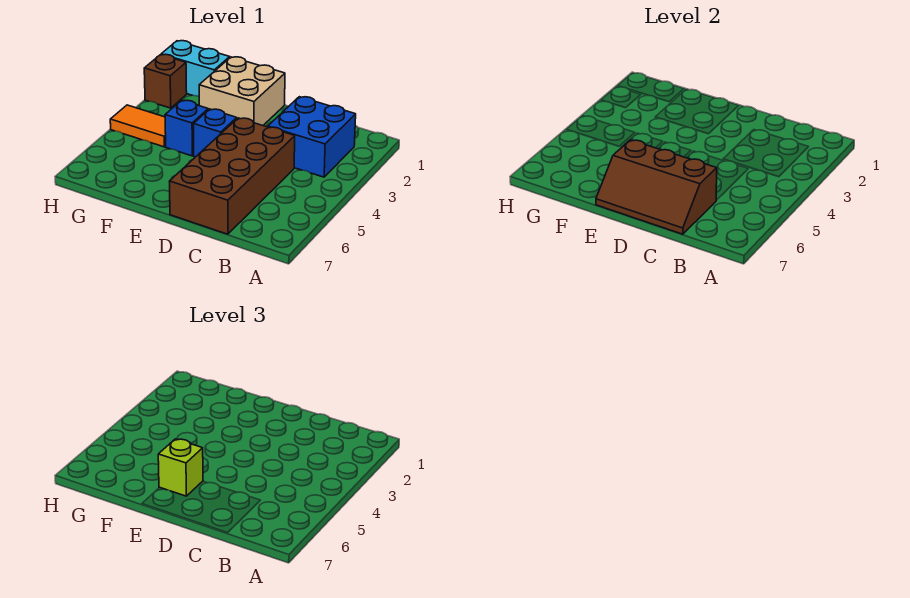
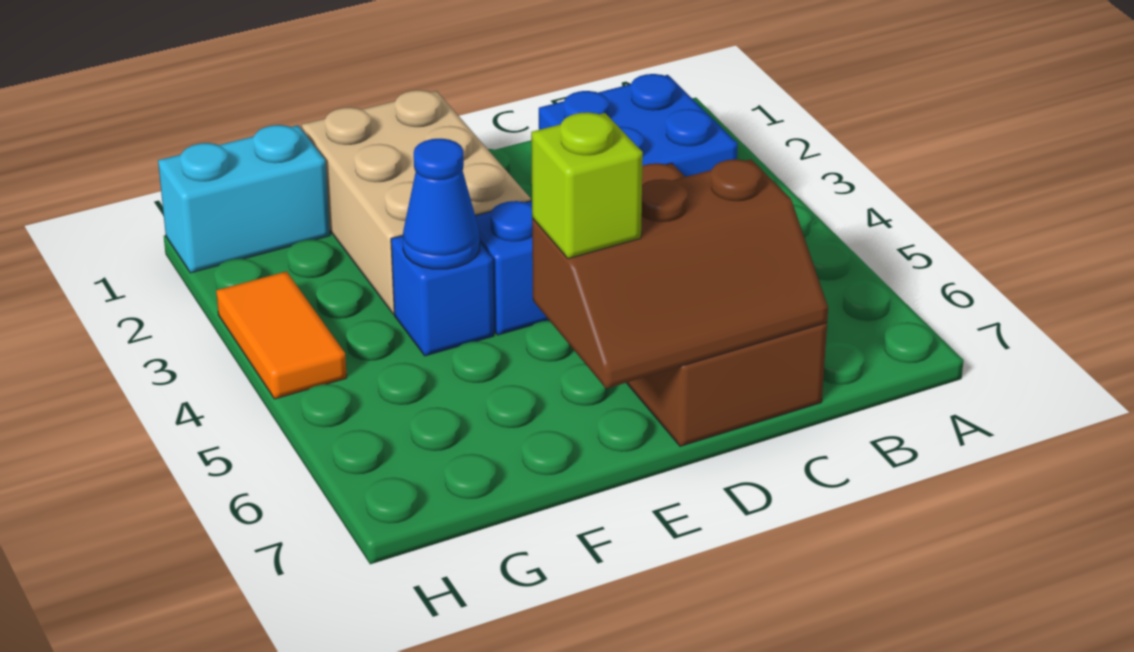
tan 2x2 brick [199,57,285,125] -> tan 2x3 brick [302,90,531,314]
none -> blue 1x1 cone [403,139,480,269]
orange 1x2 tile [110,105,166,147] -> orange 1x2 tile turned to [216,271,347,399]
brown 1x1 brick [144,54,187,108] -> none

